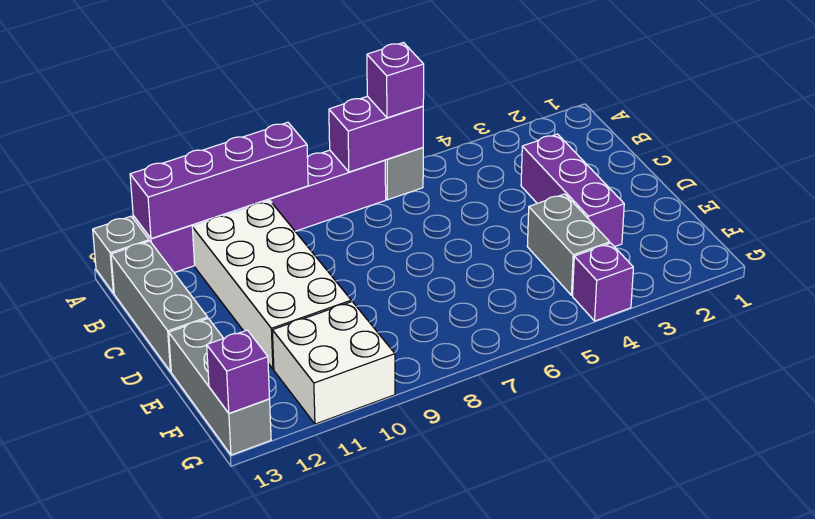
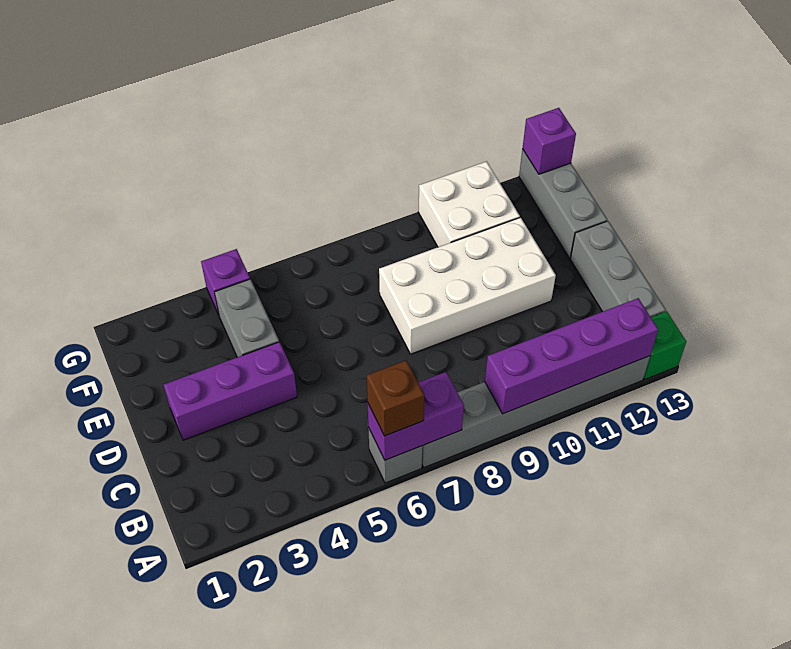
purple 1x1 brick [367,43,424,118] -> brown 1x1 brick [367,360,424,436]
purple 1x6 brick [133,150,386,273] -> grey 1x6 brick [422,356,650,467]
grey 1x1 brick [93,216,149,293] -> green 1x1 brick [644,311,686,379]
white 2x4 brick [192,201,351,369] -> white 2x4 brick turned to [379,217,556,354]
purple 1x3 brick [521,134,624,247] -> purple 1x3 brick turned to [164,342,297,440]

